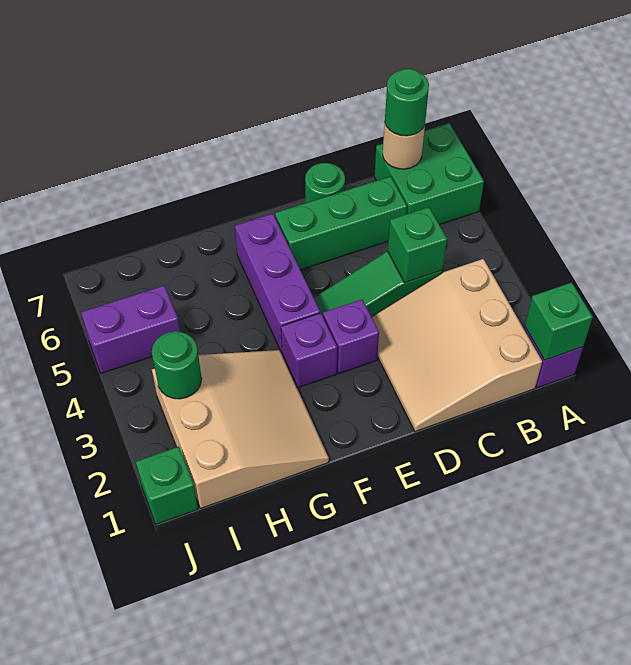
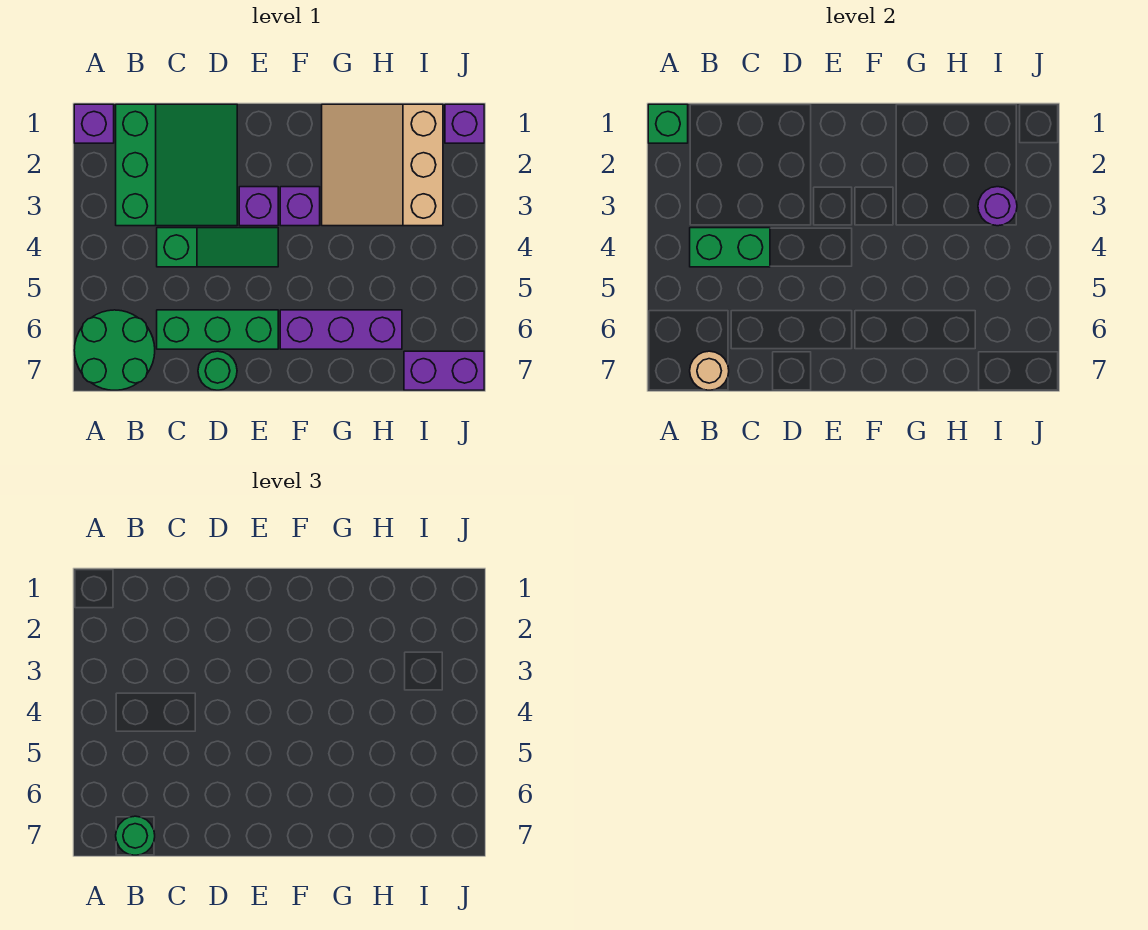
green 2x2 brick [374,123,484,225] -> green 2x2 round brick [74,310,155,390]
tan 3x3 slope [372,259,542,432] -> green 3x3 slope [116,104,237,226]
green 1x1 brick [388,207,447,283] -> green 1x2 brick [690,228,770,267]
purple 1x3 brick [235,214,320,353] -> purple 1x3 brick turned to [280,310,402,349]
green 1x1 round brick [152,331,202,399] -> purple 1x1 round brick [978,187,1017,226]
purple 1x2 brick [81,286,180,373] -> purple 1x2 brick moved to [404,351,484,390]
green 1x1 brick [136,447,198,524] -> purple 1x1 brick [445,104,484,143]

